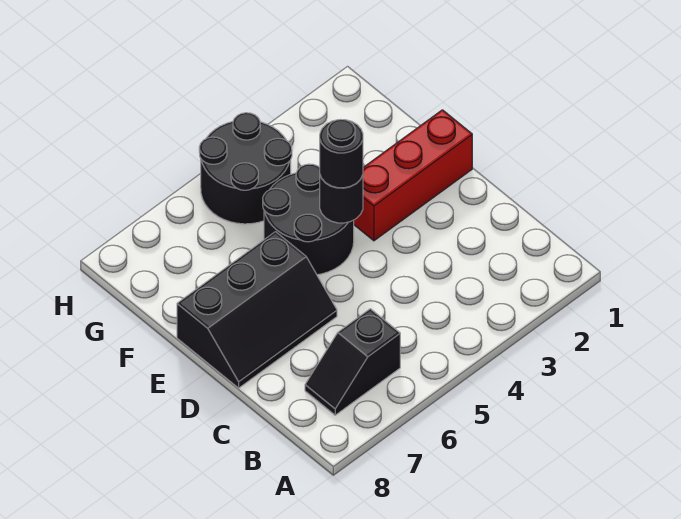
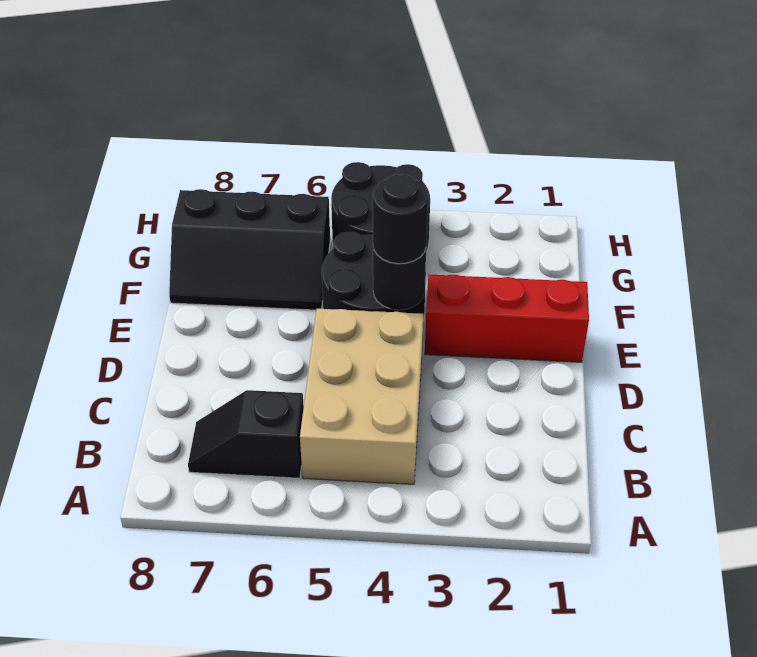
none -> tan 2x3 brick [300,308,423,484]
black 2x3 slope [177,232,337,388] -> black 2x3 slope moved to [169,189,330,310]

